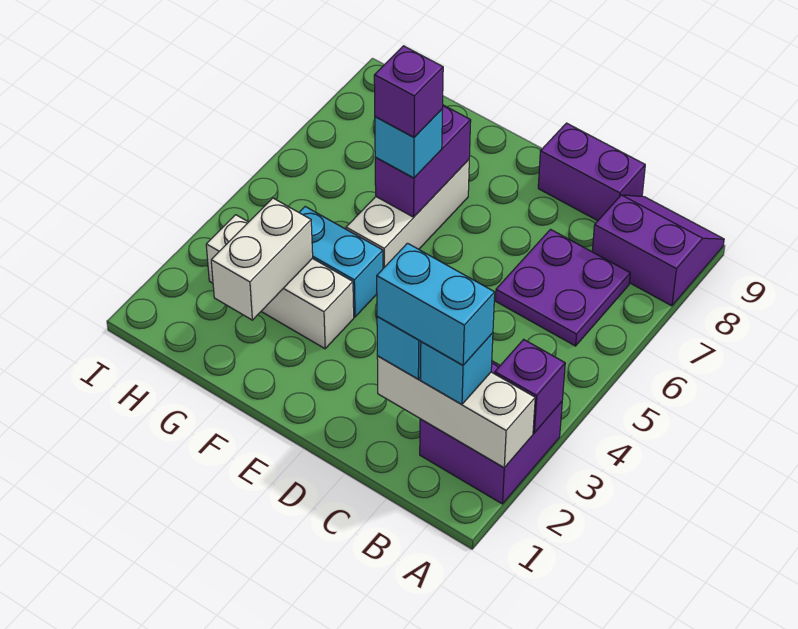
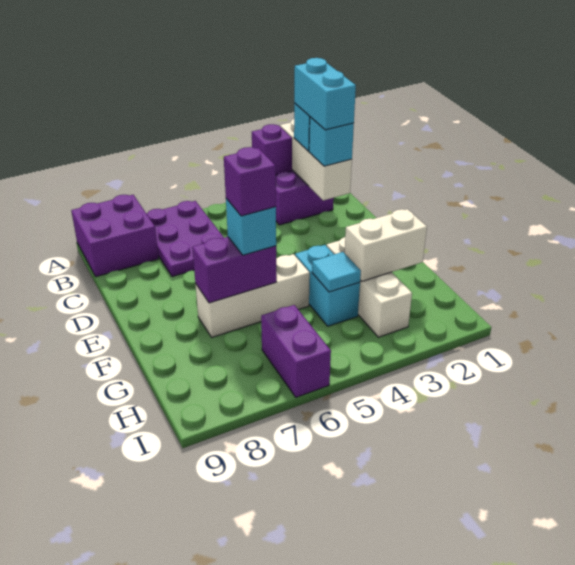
purple 2x2 slope [592,195,724,306] -> purple 2x2 brick [71,195,159,277]
purple 2x2 plate [495,229,630,346] -> purple 2x3 plate [147,201,224,277]
purple 1x2 brick [538,123,645,221] -> purple 1x2 brick moved to [261,305,331,397]
none -> cyan 1x1 tile [312,252,361,292]

